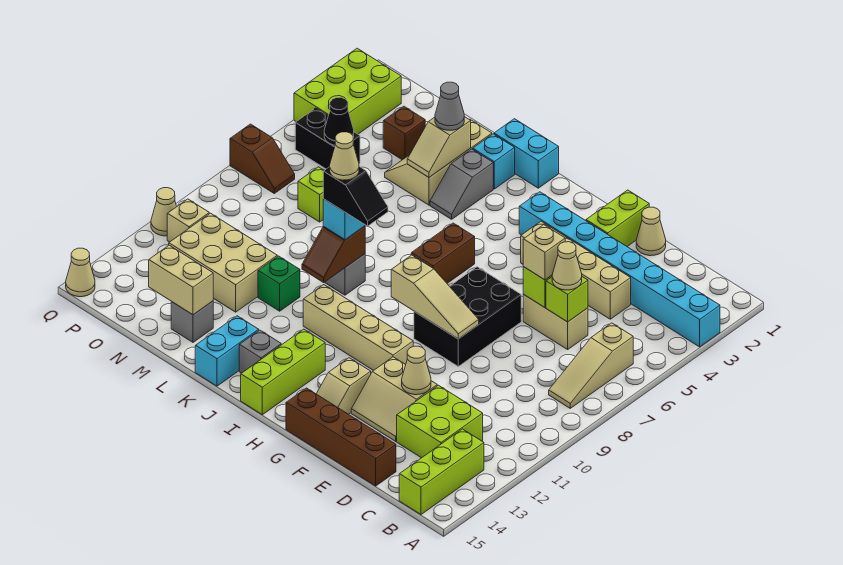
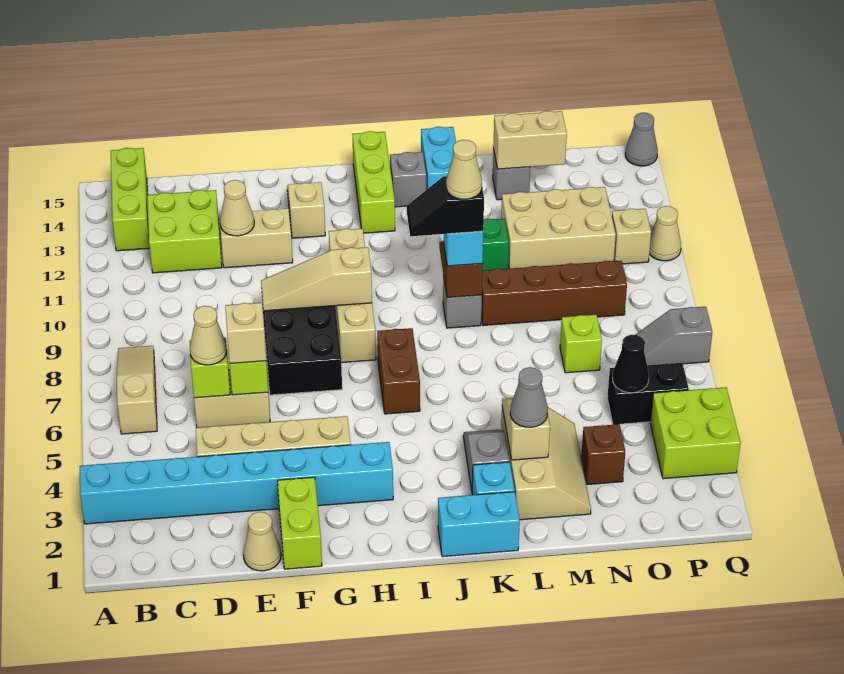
brown 1x4 brick [286,388,396,486] -> brown 1x4 brick moved to [481,261,627,326]
tan 1x4 brick [303,285,413,370] -> tan 1x4 brick turned to [329,228,376,363]
lime 2x3 brick [294,48,401,134] -> lime 2x2 brick [650,387,741,479]
brown 1x2 slope [230,124,295,193] -> grey 1x2 slope [636,307,712,365]
tan 1x1 cone [66,248,95,297] -> grey 1x1 cone [625,113,658,166]

